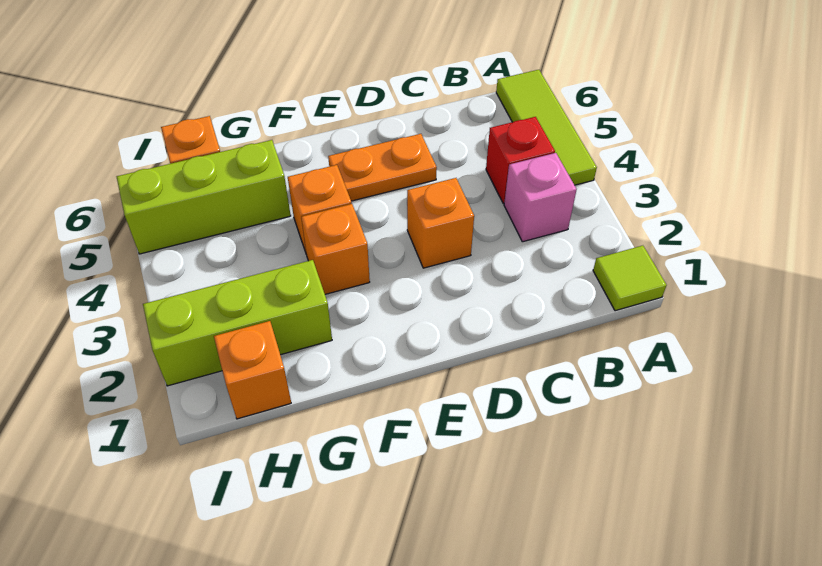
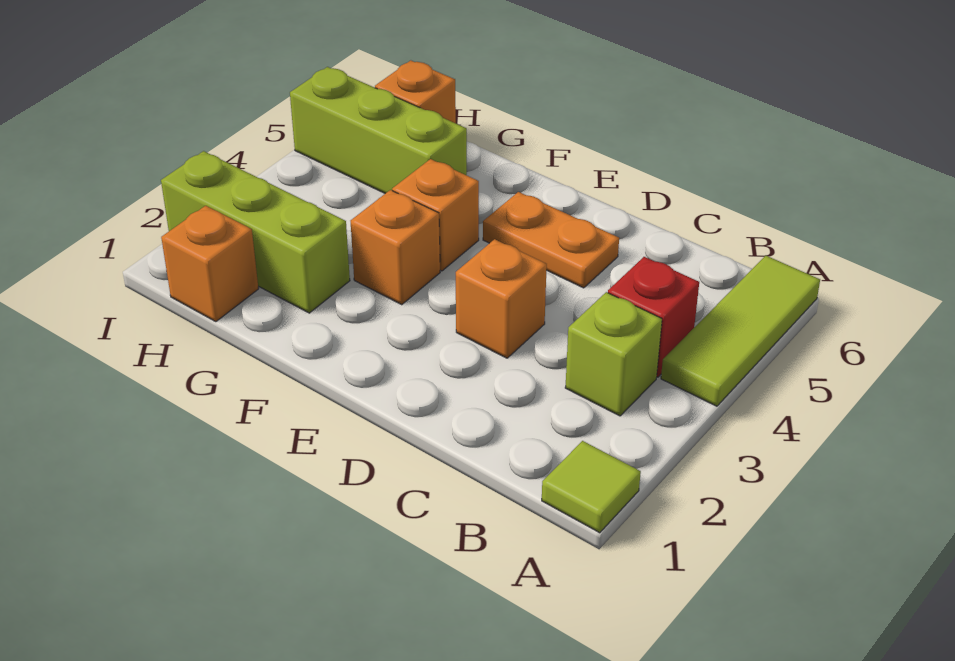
pink 1x1 brick [504,153,577,242] -> lime 1x1 brick [565,292,662,416]

